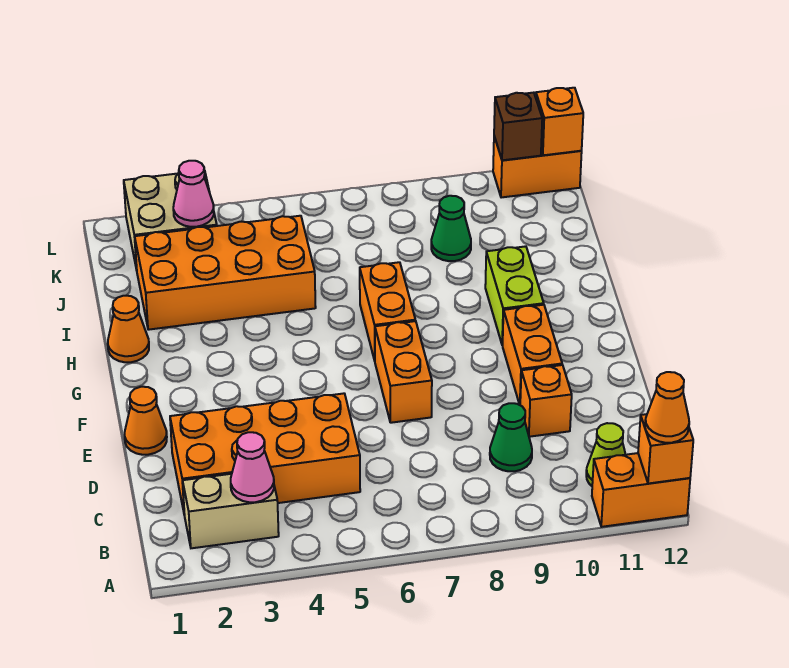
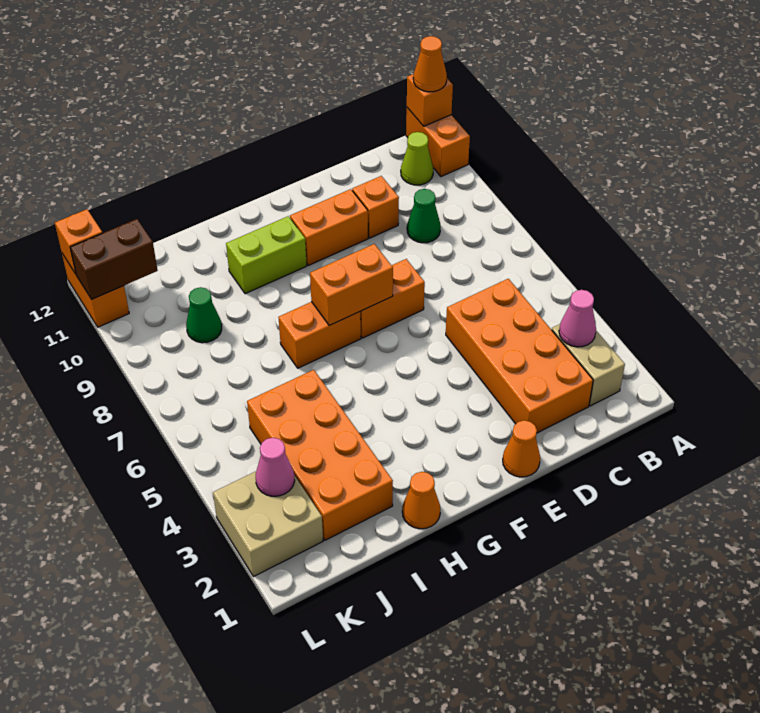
none -> orange 1x2 brick [310,244,393,326]
brown 1x1 brick [494,93,542,160] -> brown 1x2 brick [70,219,158,299]

